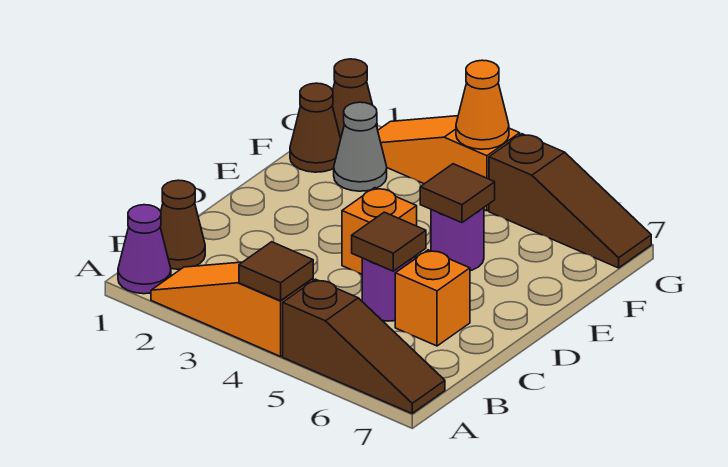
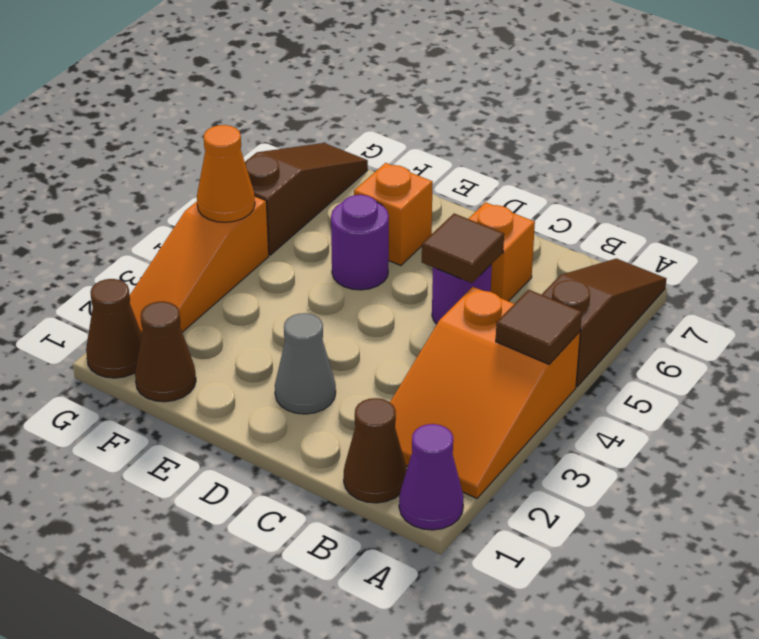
orange 1x3 slope [151,262,313,356] -> orange 2x3 slope [390,287,580,498]
orange 1x1 brick [342,188,417,274] -> orange 1x1 brick moved to [354,163,433,266]
brown 1x1 tile [420,164,495,223] -> none
grey 1x1 cone [334,102,387,191] -> grey 1x1 cone moved to [275,313,336,414]

